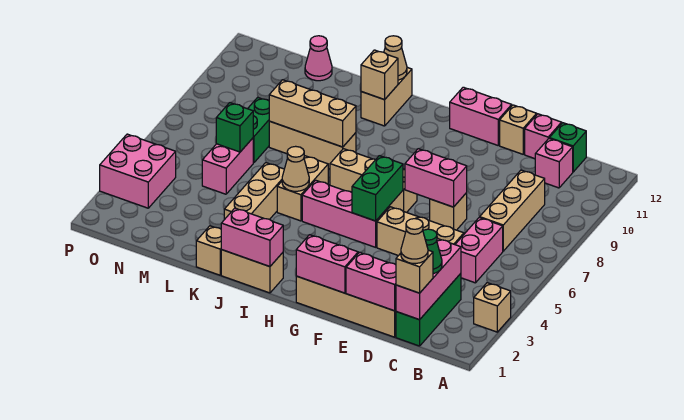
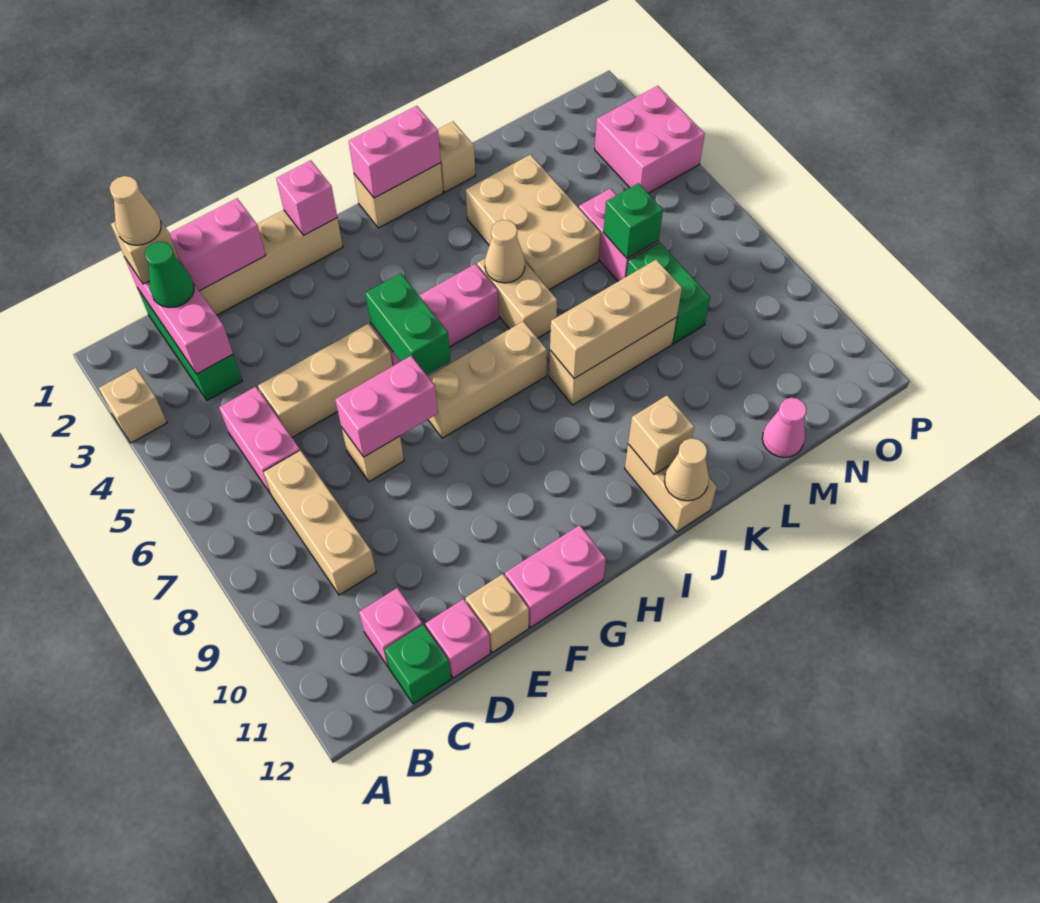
pink 1x2 brick [296,235,358,293] -> pink 1x1 brick [276,160,337,235]
tan 1x3 brick [224,163,284,220] -> tan 2x3 brick [466,155,600,290]

